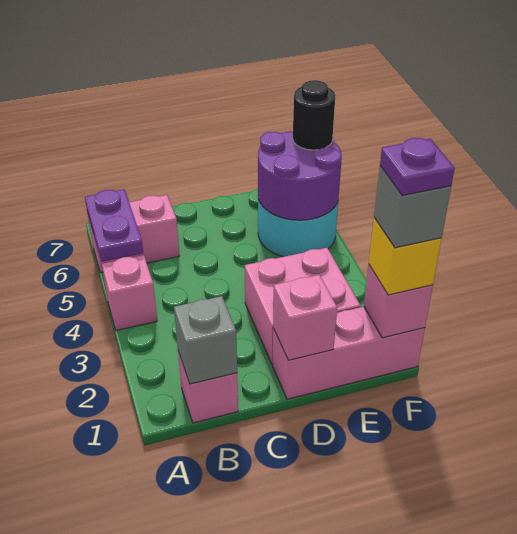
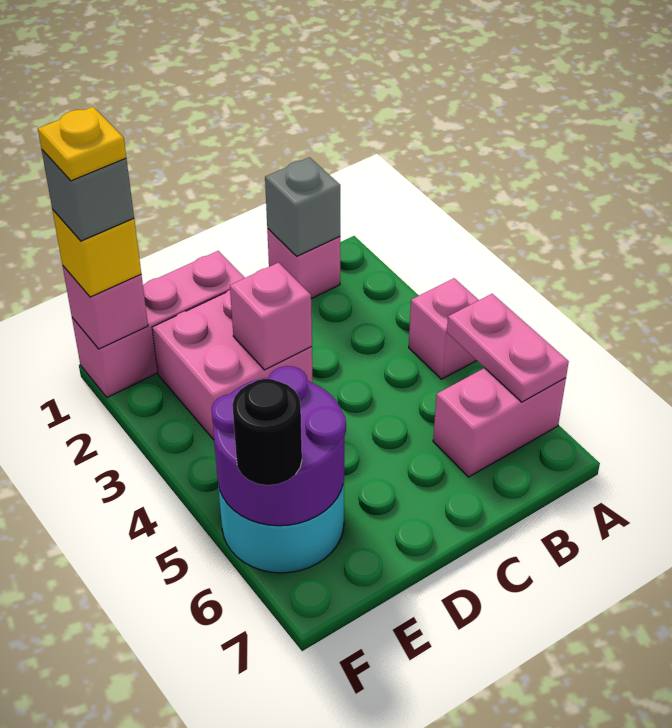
purple 1x2 plate [85,189,143,262] -> pink 1x2 plate [447,294,569,402]
pink 1x1 brick [273,275,337,360] -> pink 1x1 brick moved to [230,263,312,370]
purple 1x1 plate [380,138,455,196] -> yellow 1x1 plate [38,107,126,181]

